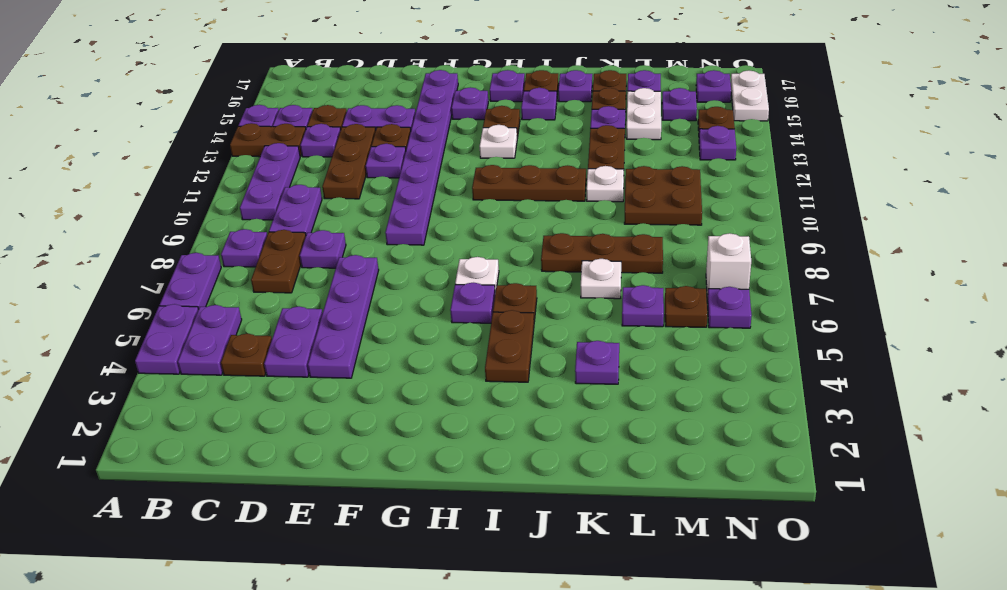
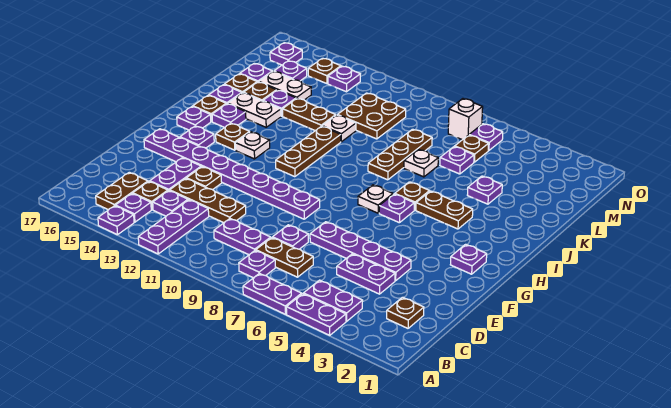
brown 1x2 plate [230,123,306,157] -> brown 1x2 plate moved to [96,172,148,210]
purple 1x3 plate [240,143,300,220] -> purple 1x3 plate turned to [138,200,209,254]
brown 1x1 plate [221,334,272,376] -> brown 1x1 plate moved to [387,297,424,328]
purple 1x1 plate [366,144,406,178] -> purple 1x1 plate moved to [450,244,487,274]
white 1x2 plate [731,70,769,121] -> white 1x2 plate moved to [228,93,281,127]

